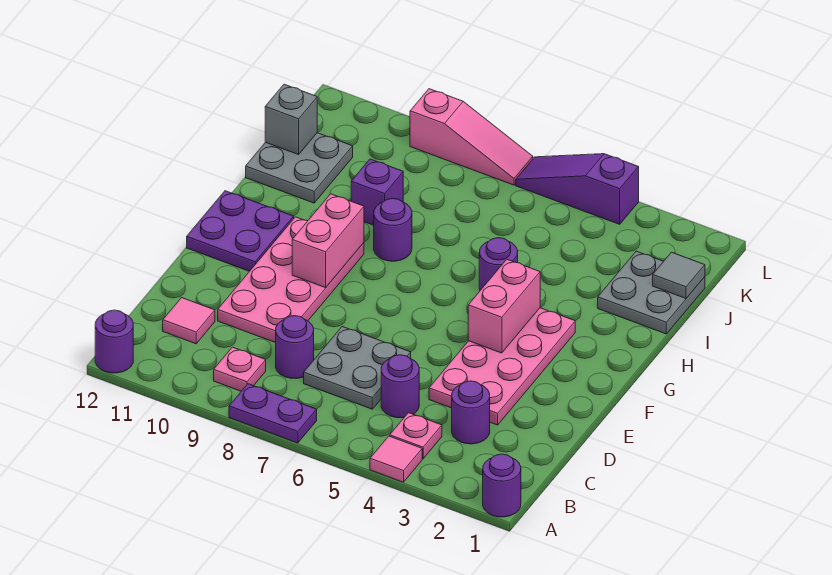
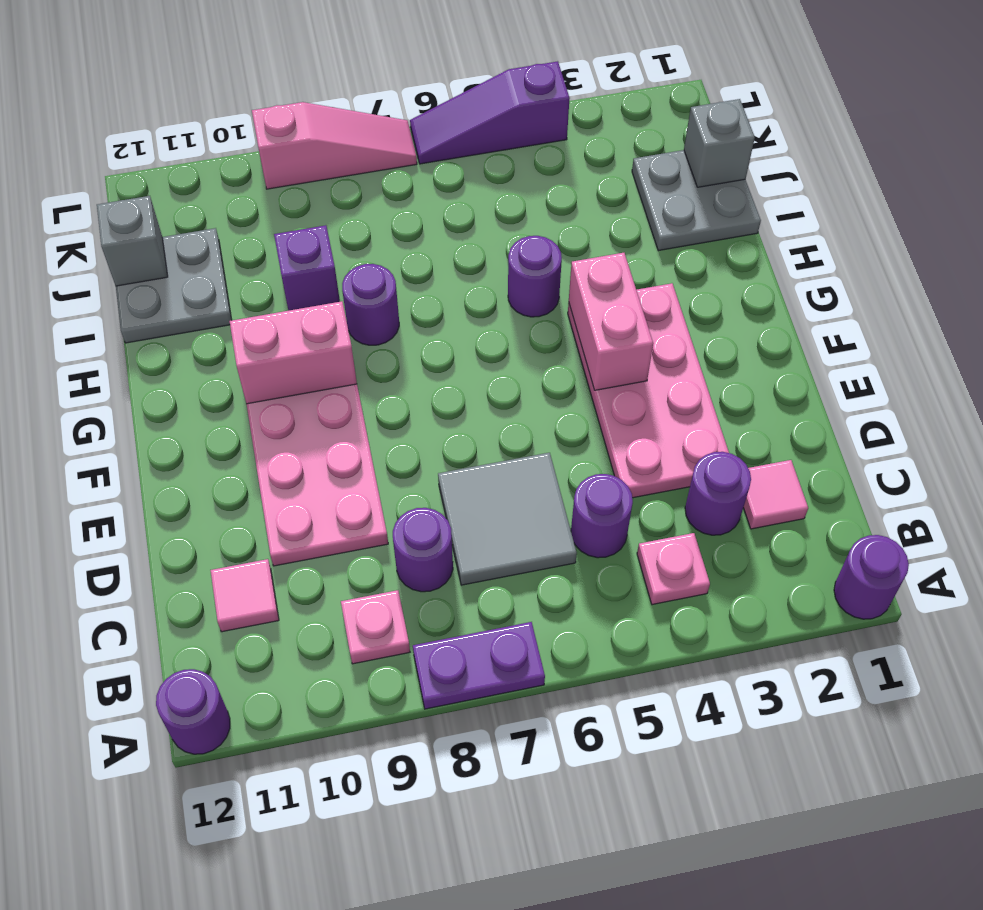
pink 1x1 tile [370,436,422,482] -> pink 1x1 tile moved to [743,460,808,529]
grey 2x2 plate [304,327,411,409] -> grey 2x2 tile [438,453,577,585]
pink 1x2 brick [292,194,364,288] -> pink 1x2 brick turned to [230,301,357,404]
purple 2x2 plate [187,191,294,271] -> none
grey 1x1 tile [653,252,705,298] -> grey 1x1 brick [684,99,755,187]

